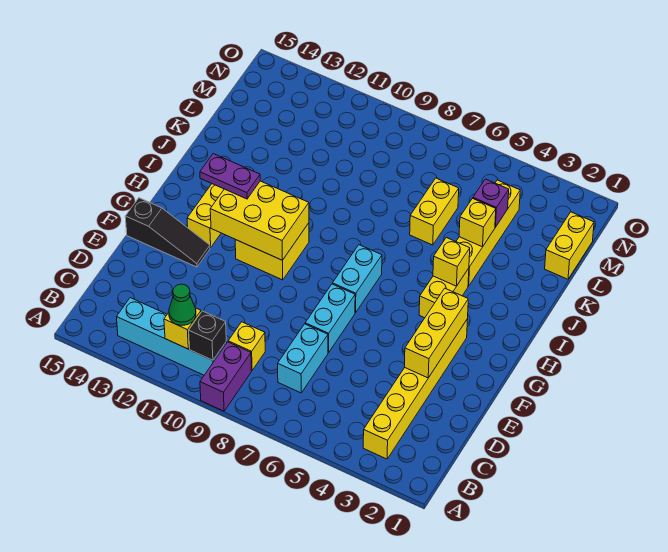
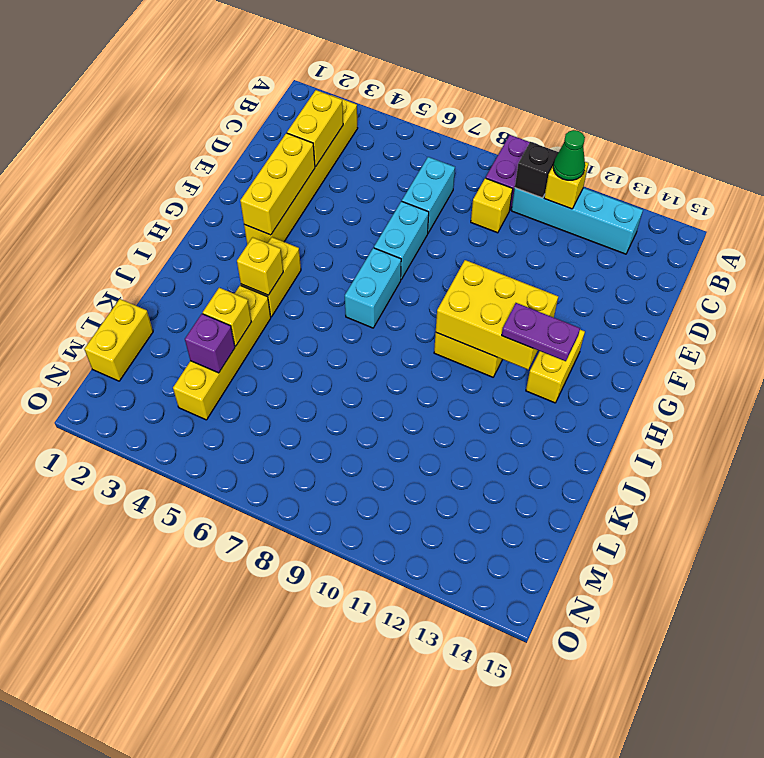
black 1x3 slope [125,198,210,267] -> none
yellow 1x2 brick [410,178,459,245] -> yellow 1x2 brick moved to [287,90,343,167]

